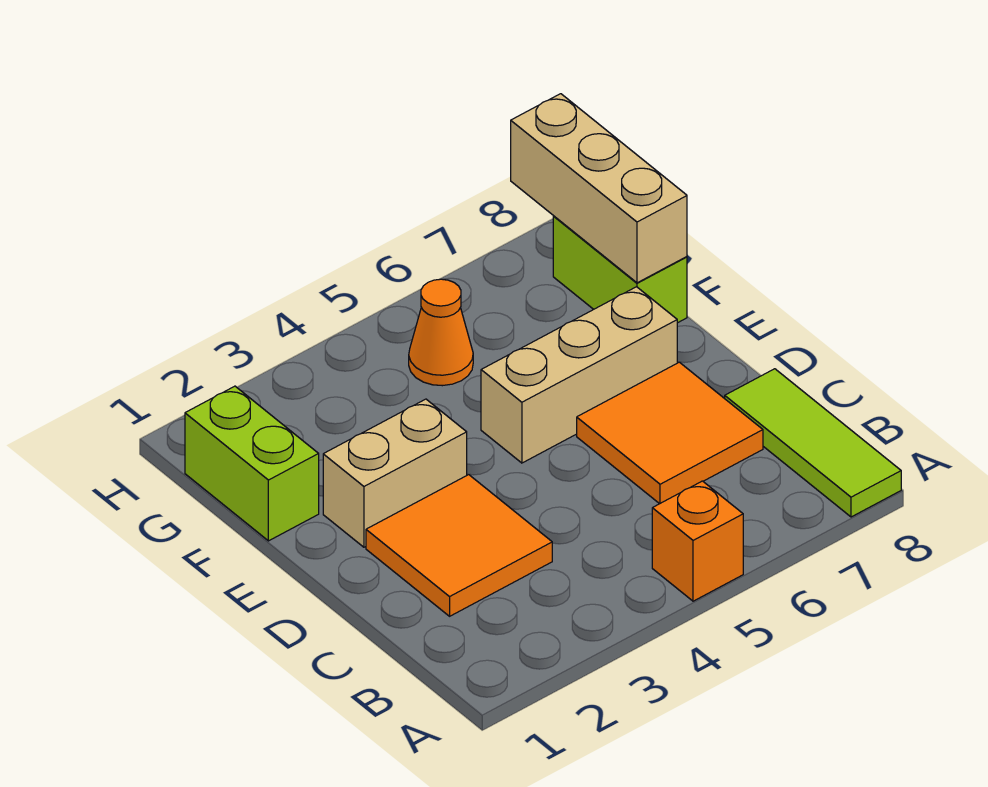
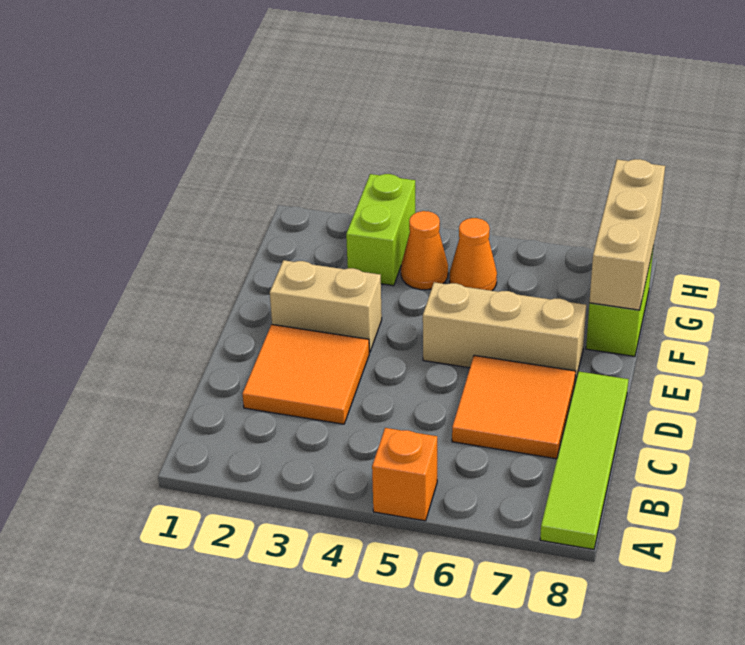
lime 1x3 tile [725,369,901,517] -> lime 1x4 tile [540,371,629,550]
lime 1x2 brick [185,386,319,541] -> lime 1x2 brick moved to [346,174,415,286]
none -> orange 1x1 cone [401,211,448,290]

